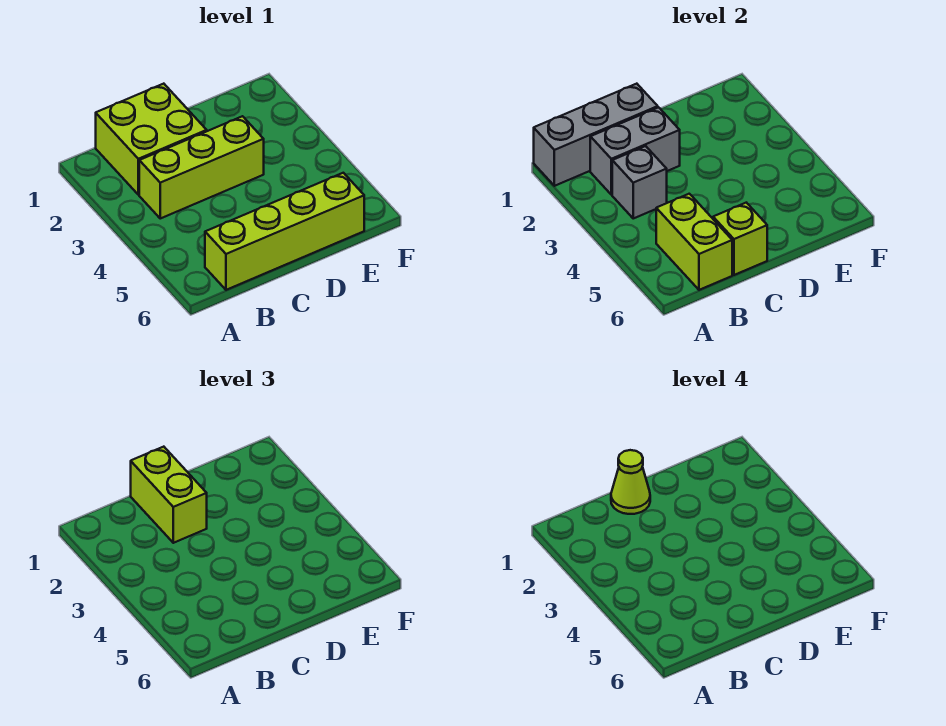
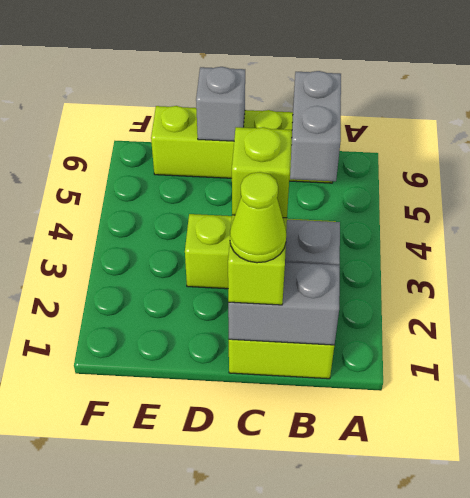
grey 1x3 brick [534,84,658,186] -> grey 1x2 brick [228,262,340,345]
grey 1x1 brick [612,146,667,218] -> grey 1x1 brick moved to [196,67,245,141]
lime 1x2 brick [656,194,732,290] -> grey 1x2 brick [290,71,341,181]
lime 1x1 brick [713,203,767,275] -> lime 1x1 brick moved to [232,127,292,218]

